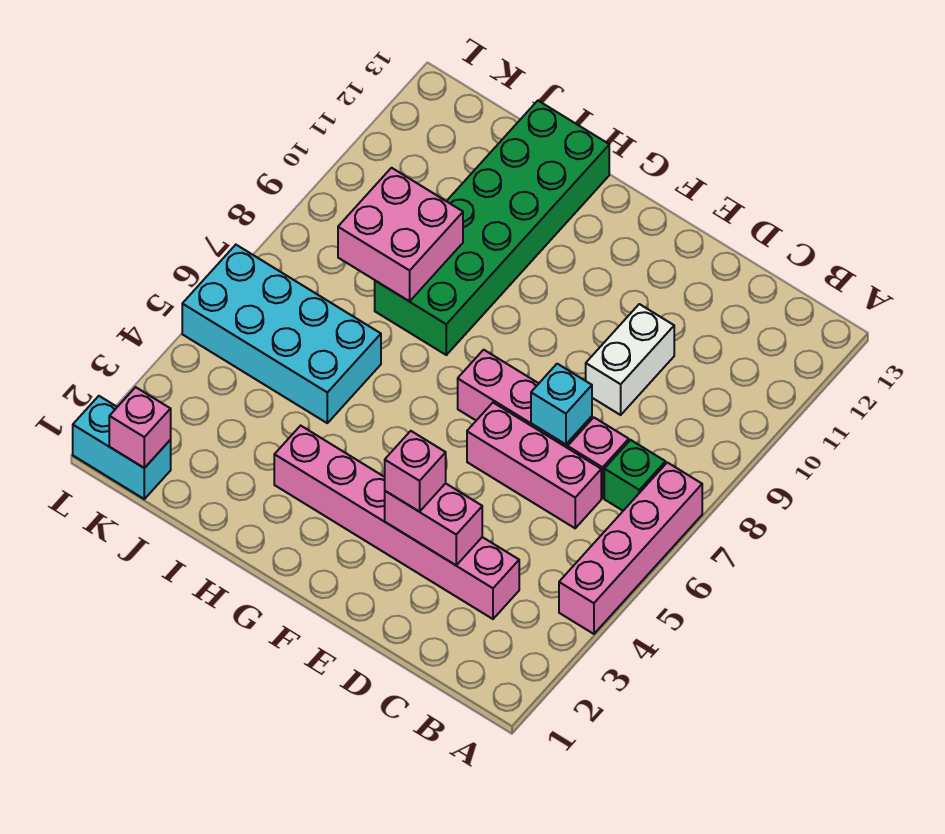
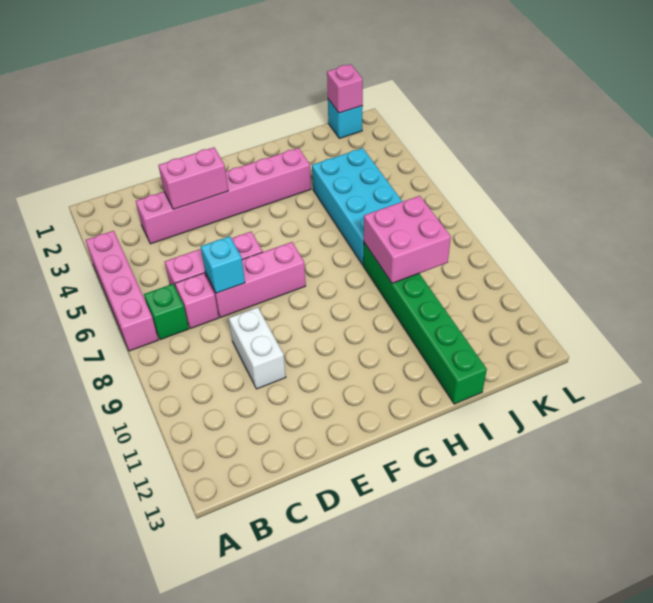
pink 1x1 brick [385,431,446,512] -> none
green 2x6 brick [375,101,609,355] -> green 1x6 brick [363,243,487,404]
cyan 2x4 brick [182,245,381,423] -> cyan 2x4 brick turned to [312,148,402,265]
cyan 1x2 brick [73,396,171,499] -> cyan 1x1 brick [328,99,363,138]

